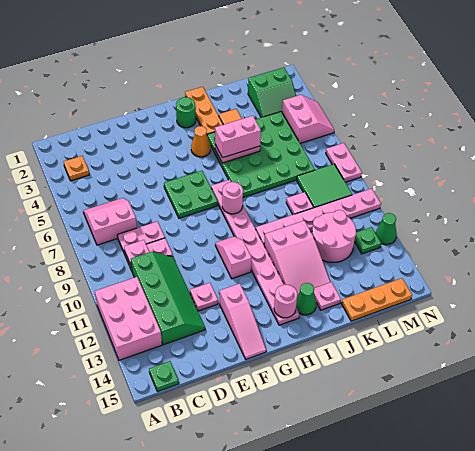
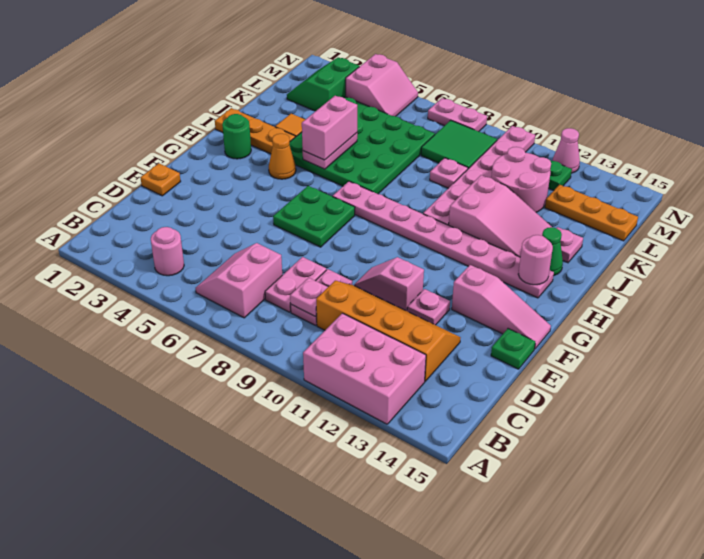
orange 1x1 plate [64,156,89,181] -> orange 1x1 plate moved to [140,163,181,196]
green 1x1 plate [149,361,179,392] -> green 1x1 plate moved to [491,329,535,369]
green 2x4 slope [131,252,205,345] -> orange 2x4 slope [316,281,461,381]
pink 1x2 slope [215,236,252,279] -> pink 1x2 slope moved to [354,257,424,311]
pink 1x1 round brick [222,182,243,214] -> pink 1x1 round brick moved to [151,227,184,276]
orange 1x3 plate [342,278,412,321] -> orange 1x3 plate turned to [545,185,638,241]
green 2x2 slope [248,67,296,117] -> green 2x2 slope turned to [287,57,359,111]
pink 2x2 slope [282,95,334,143] -> pink 2x2 slope turned to [346,54,418,116]
green 1x1 cone [376,213,397,245] -> pink 1x1 cone [553,128,580,173]

